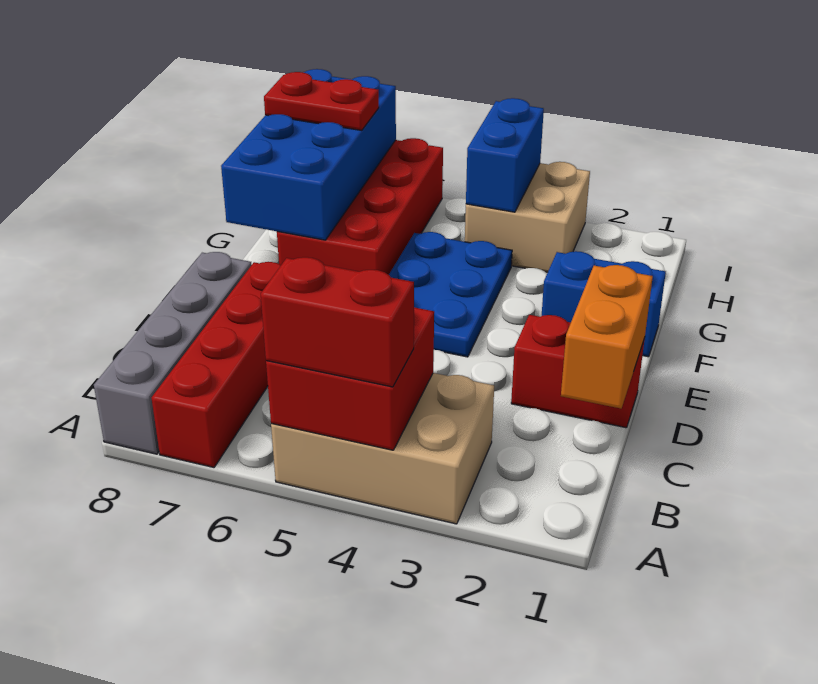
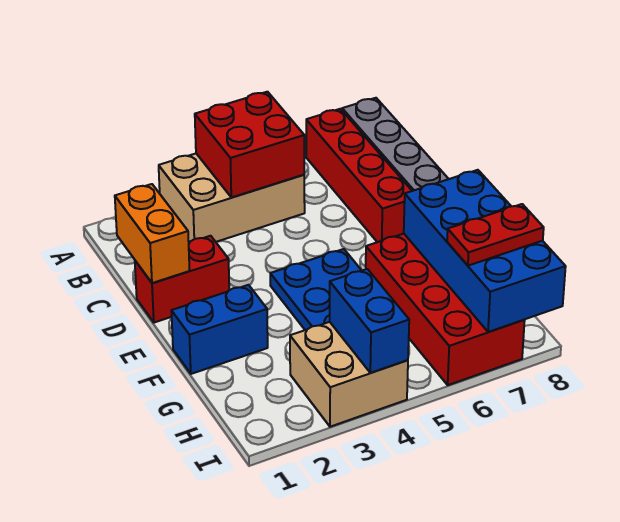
red 1x2 brick [261,257,414,387] -> none

